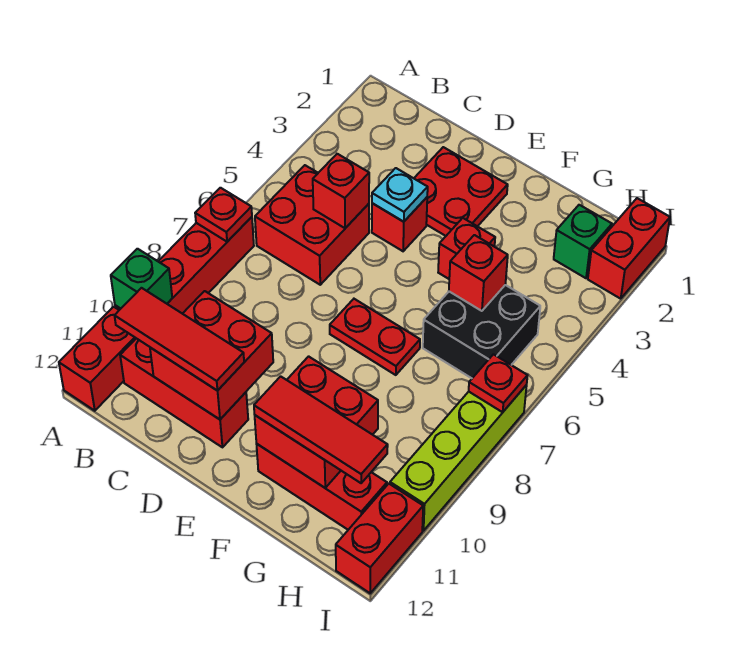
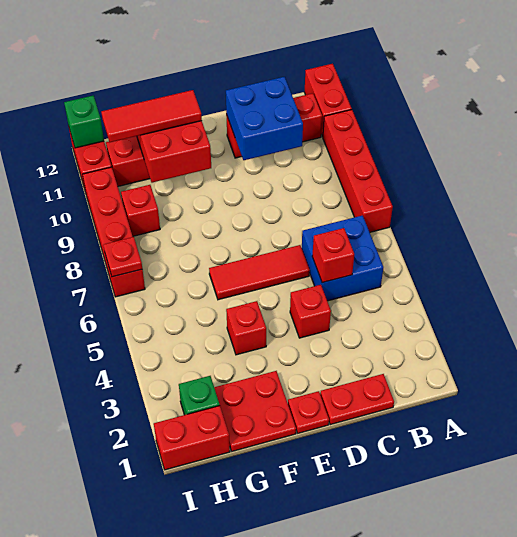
red 1x1 plate [195,188,252,242] -> red 1x1 plate moved to [288,391,329,433]
green 1x1 brick [111,249,172,309] -> green 1x1 brick moved to [64,96,104,148]
red 2x2 brick [255,165,369,285] -> blue 2x2 brick [302,216,383,301]
red 1x3 tile [115,288,244,391] -> red 1x3 tile moved to [209,245,310,300]
red 2x2 brick [150,291,273,419] -> blue 2x2 brick [226,77,303,160]
red 2x2 plate [414,147,508,236] -> red 2x2 plate moved to [214,371,296,451]
cyan 1x1 plate [372,168,428,222] -> none
red 1x2 plate [330,299,420,375] -> red 1x2 plate moved to [320,374,394,425]
black 2x2 brick [423,285,540,378] -> none
red 1x1 brick [449,235,508,311] -> red 1x1 brick moved to [121,185,160,236]
red 1x2 brick [588,198,670,299] -> red 1x2 brick turned to [154,406,230,470]
lime 1x4 brick [390,385,527,531] -> red 1x4 brick [82,167,145,297]

